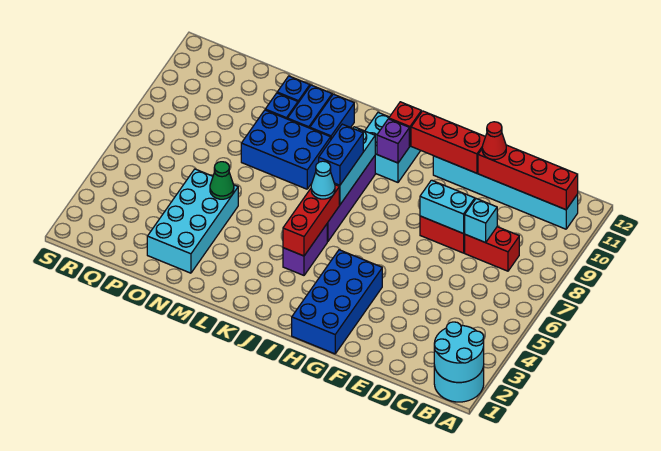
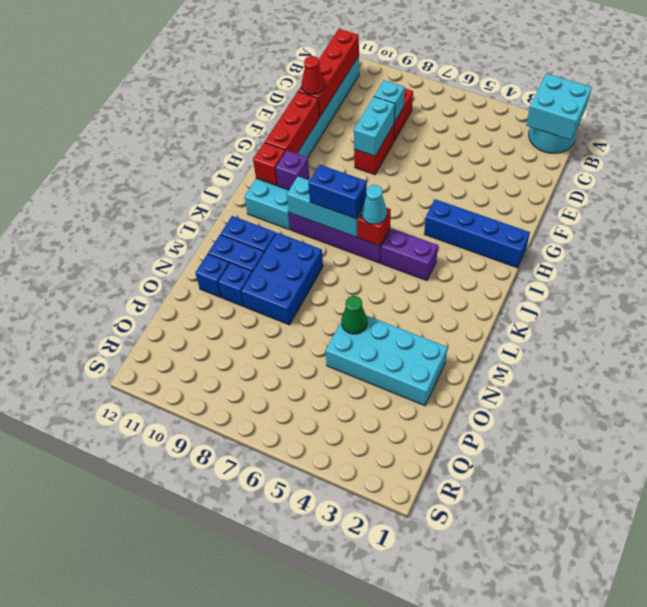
cyan 2x2 round brick [434,322,484,382] -> cyan 2x2 brick [526,74,592,140]
blue 2x4 brick [292,250,382,354] -> blue 1x4 brick [424,199,530,268]
red 1x3 brick [283,185,339,256] -> red 1x1 brick [358,208,391,246]

